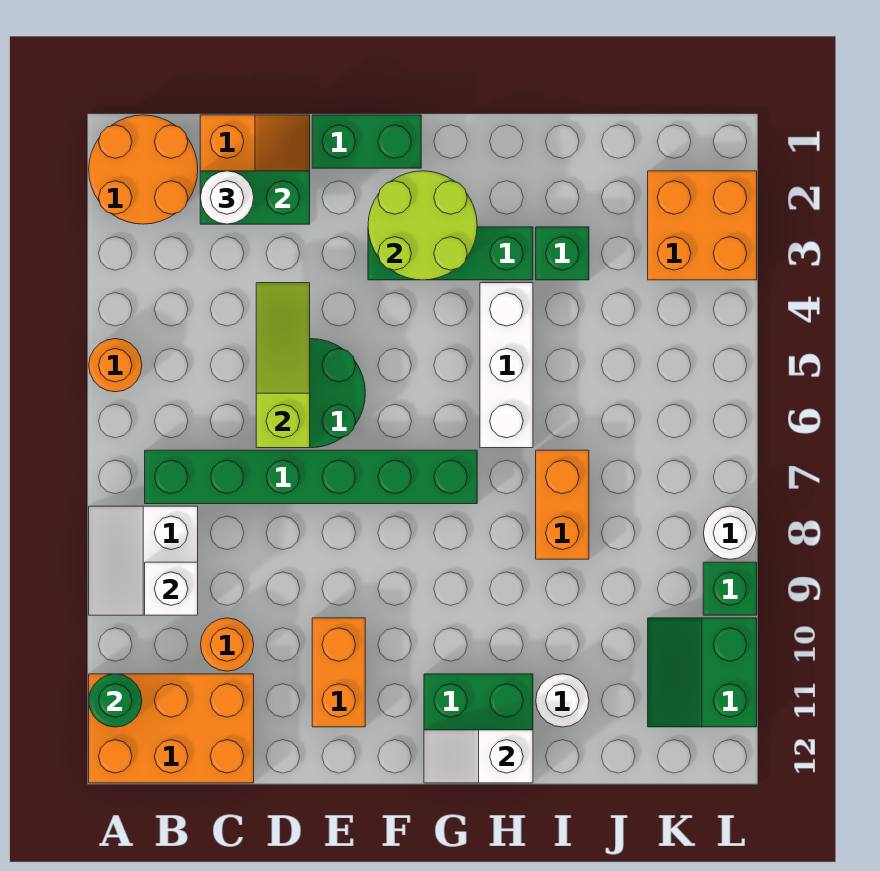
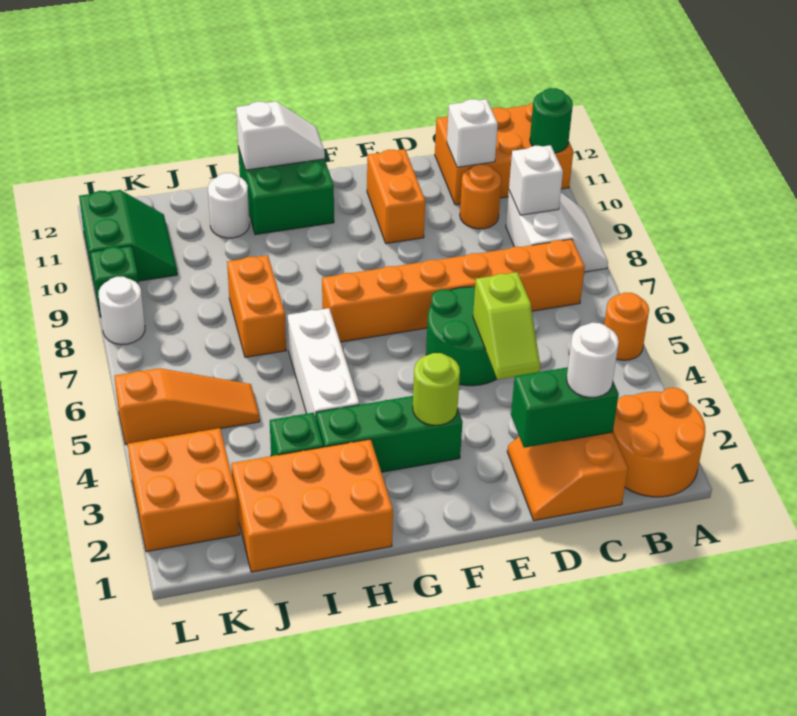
green 1x6 brick [145,450,477,504] -> orange 1x6 brick [322,239,585,342]
none -> white 1x1 brick [447,99,498,167]
lime 1x3 slope [256,283,310,448] -> lime 1x2 slope [473,272,540,380]
green 1x2 brick [312,115,421,168] -> none
lime 2x2 round brick [368,171,477,280] -> lime 1x1 round brick [413,353,460,425]
none -> orange 2x3 brick [231,439,393,572]
none -> orange 1x3 slope [114,368,260,444]

